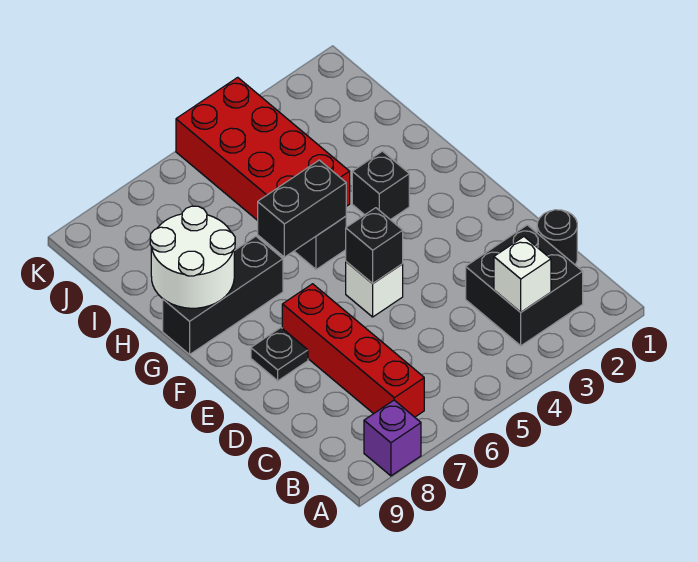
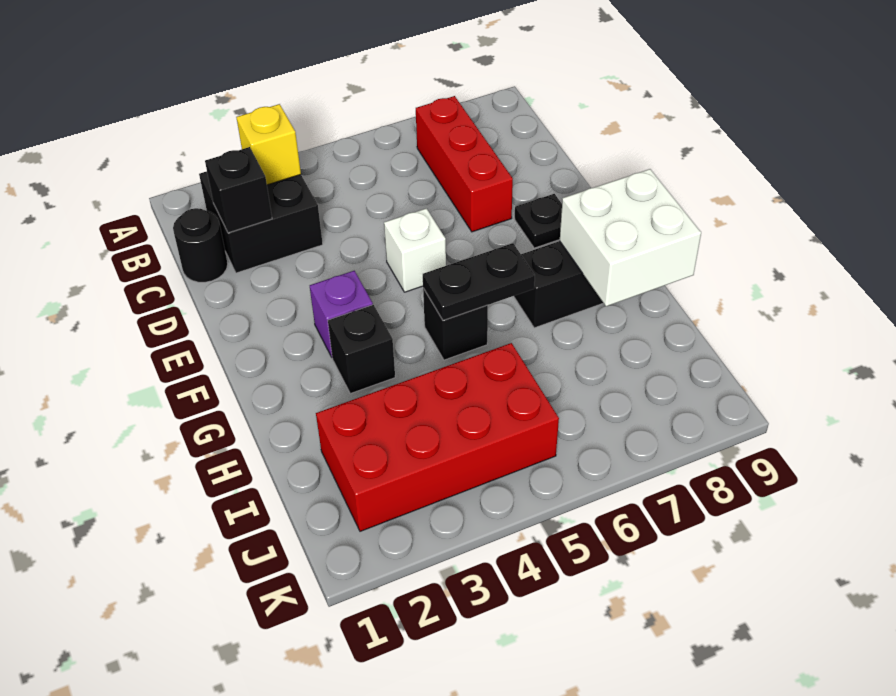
purple 1x1 brick [364,400,421,476] -> purple 1x1 brick moved to [310,271,373,357]
white 1x1 brick [494,237,551,312] -> yellow 1x1 brick [236,104,301,185]
red 1x4 brick [282,284,424,417] -> red 1x3 brick [416,96,513,232]
black 1x1 brick [346,208,403,284] -> black 1x1 brick moved to [205,147,272,233]
black 1x2 brick [258,160,346,257] -> black 1x2 plate [423,243,535,321]
white 2x2 round brick [150,206,235,308] -> white 2x2 brick [560,169,701,306]
red 2x4 brick [176,77,350,221] -> red 2x4 brick turned to [316,343,559,531]

